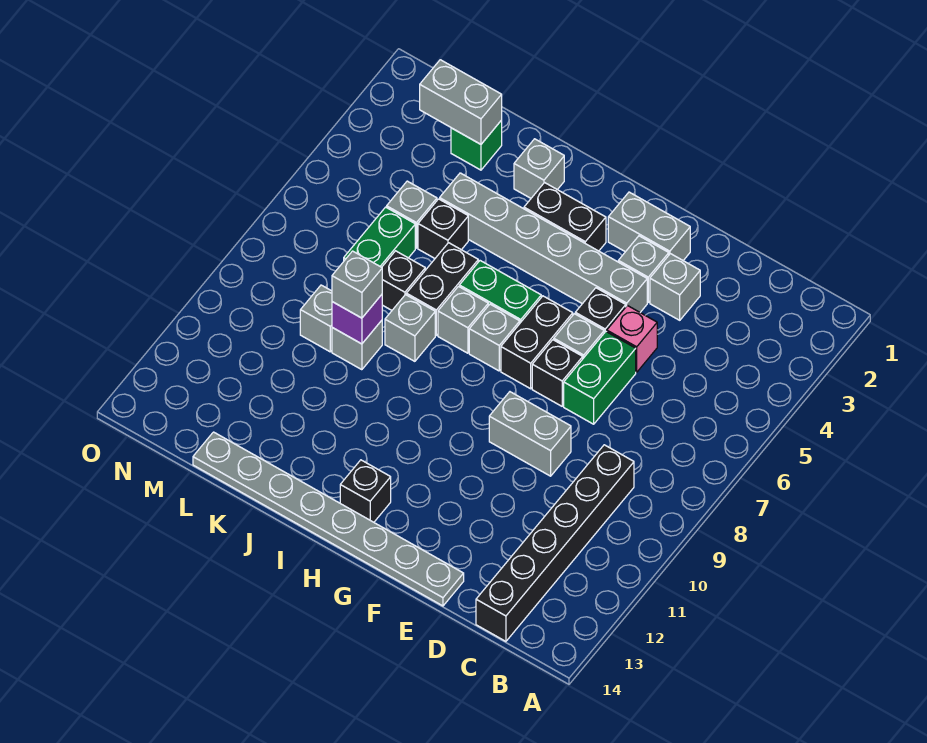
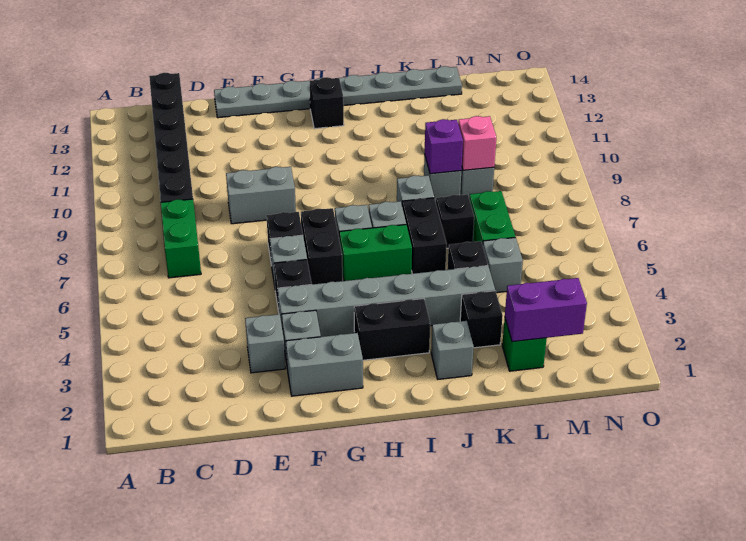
pink 1x1 brick [607,305,657,372] -> pink 1x1 brick moved to [458,116,496,170]
green 1x2 brick [564,332,636,424] -> green 1x2 brick moved to [161,199,201,278]
none -> black 1x1 brick [460,291,503,348]
grey 1x1 brick [332,251,382,318] -> none
grey 1x2 brick [420,60,502,144] -> purple 1x2 brick [505,278,587,342]

